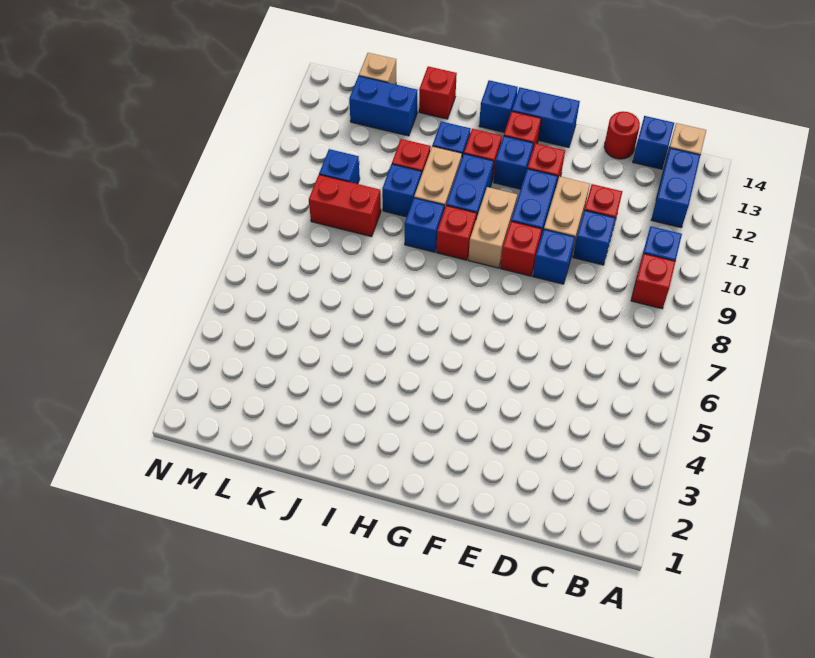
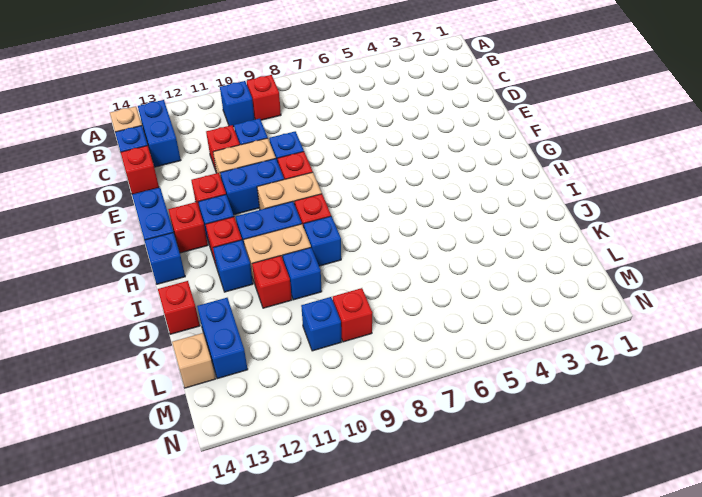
blue 1x2 brick [651,148,700,228] -> blue 1x2 brick turned to [138,100,181,167]
red 1x1 round brick [604,112,640,159] -> red 1x1 brick [121,146,159,194]
red 1x2 brick [309,175,381,237] -> red 1x1 brick [333,288,372,342]

